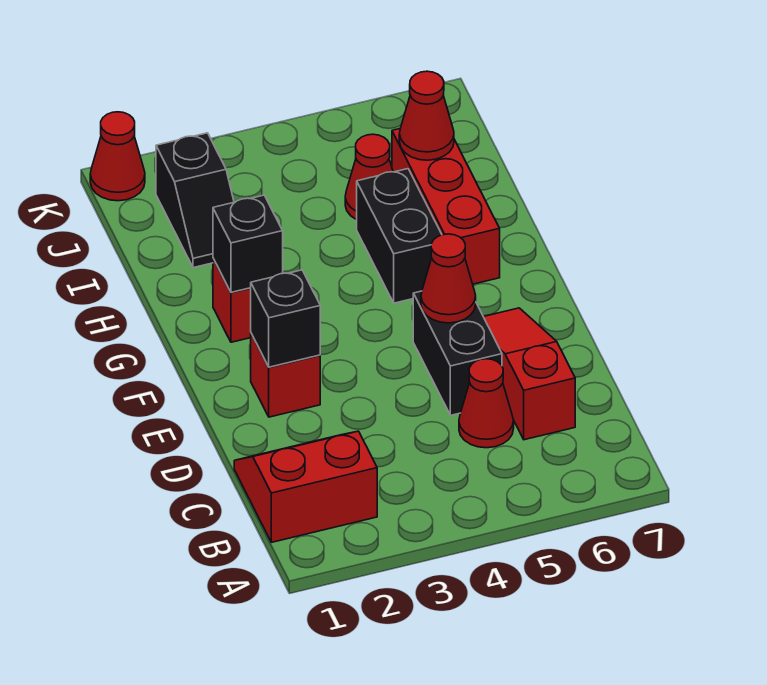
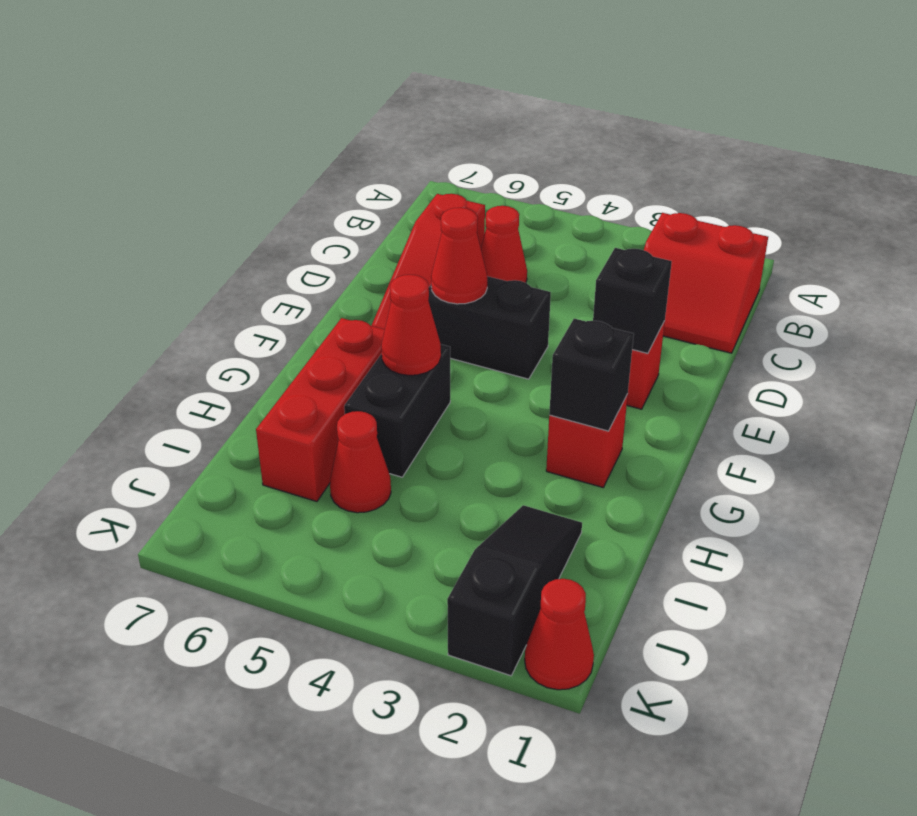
black 1x2 brick [413,291,502,415] -> black 1x2 brick turned to [428,276,551,379]
black 1x2 slope [156,133,234,268] -> black 1x3 slope [447,505,582,676]
red 1x1 cone [399,71,454,160] -> red 1x1 cone moved to [381,275,441,375]

